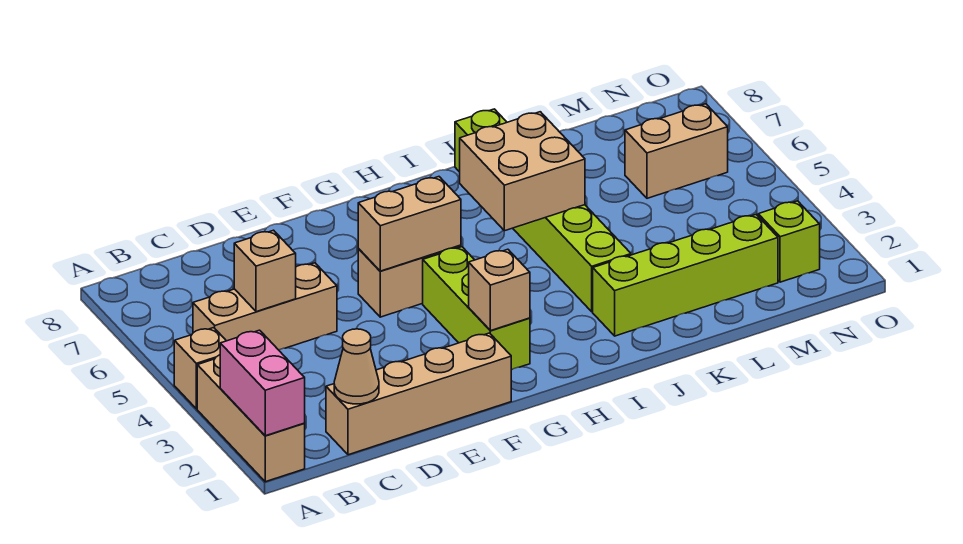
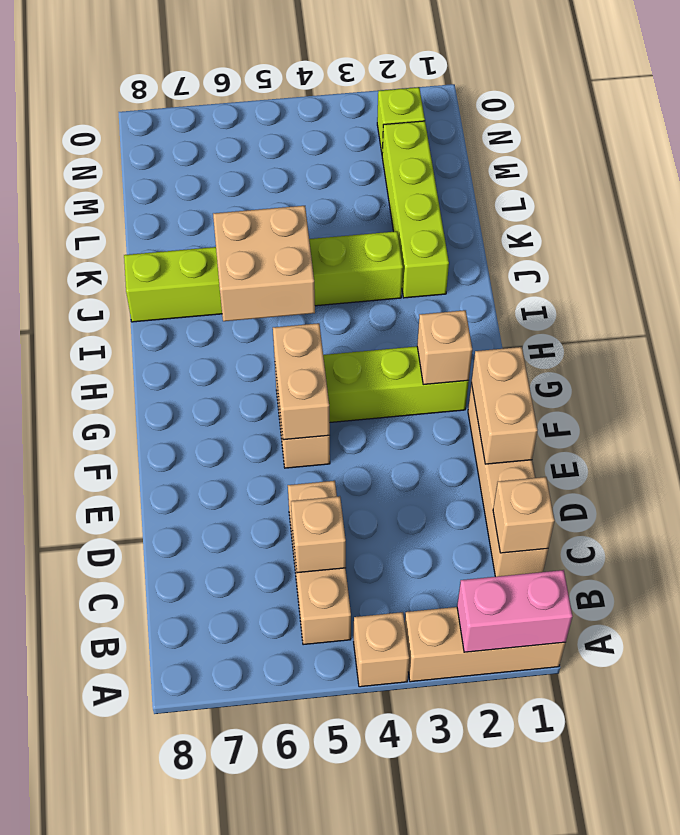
tan 1x1 cone [334,329,379,404] -> tan 1x1 brick [493,477,555,553]
tan 1x2 brick [625,104,728,198] -> tan 1x2 brick moved to [471,347,538,464]

